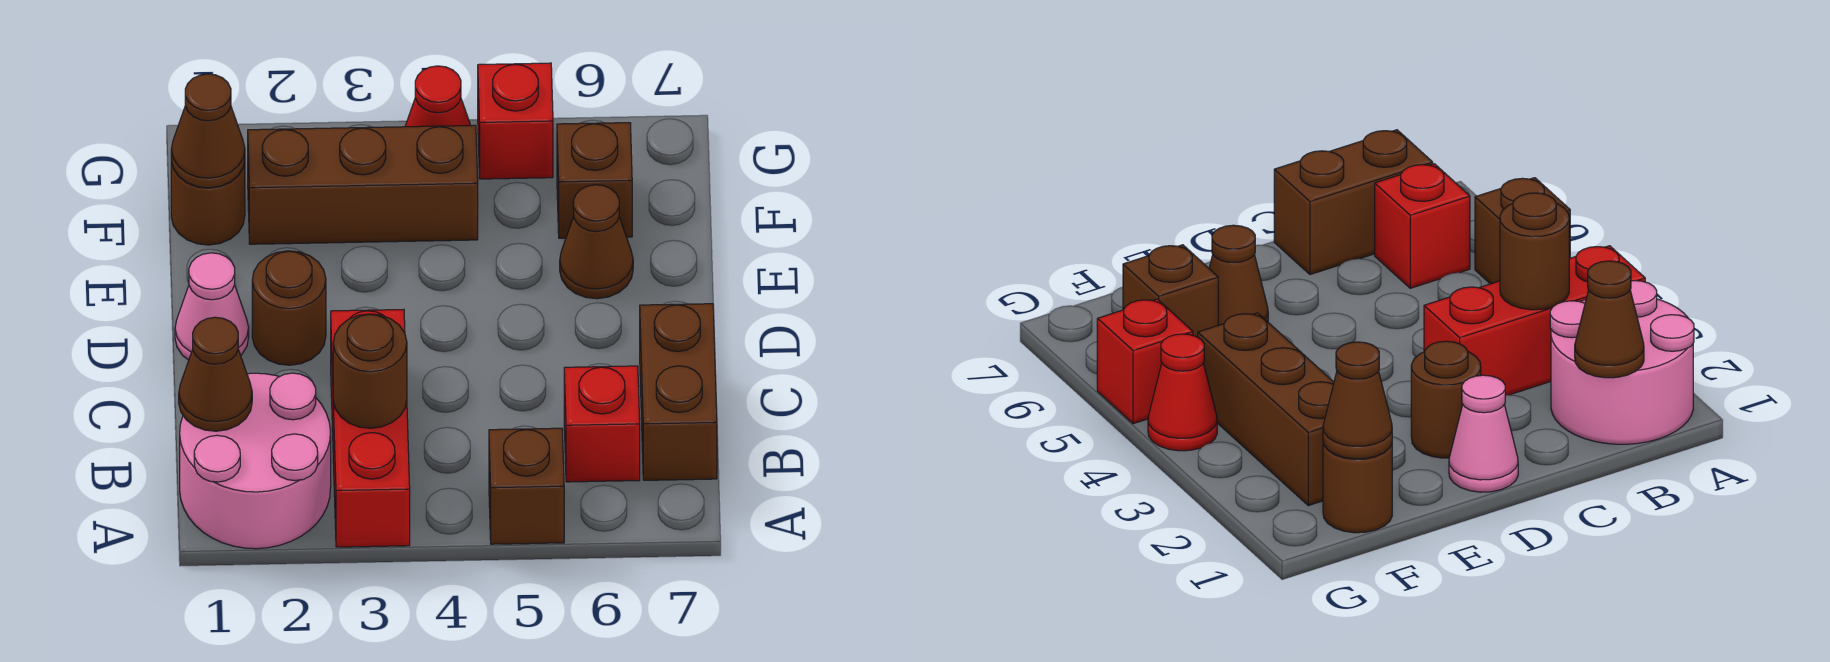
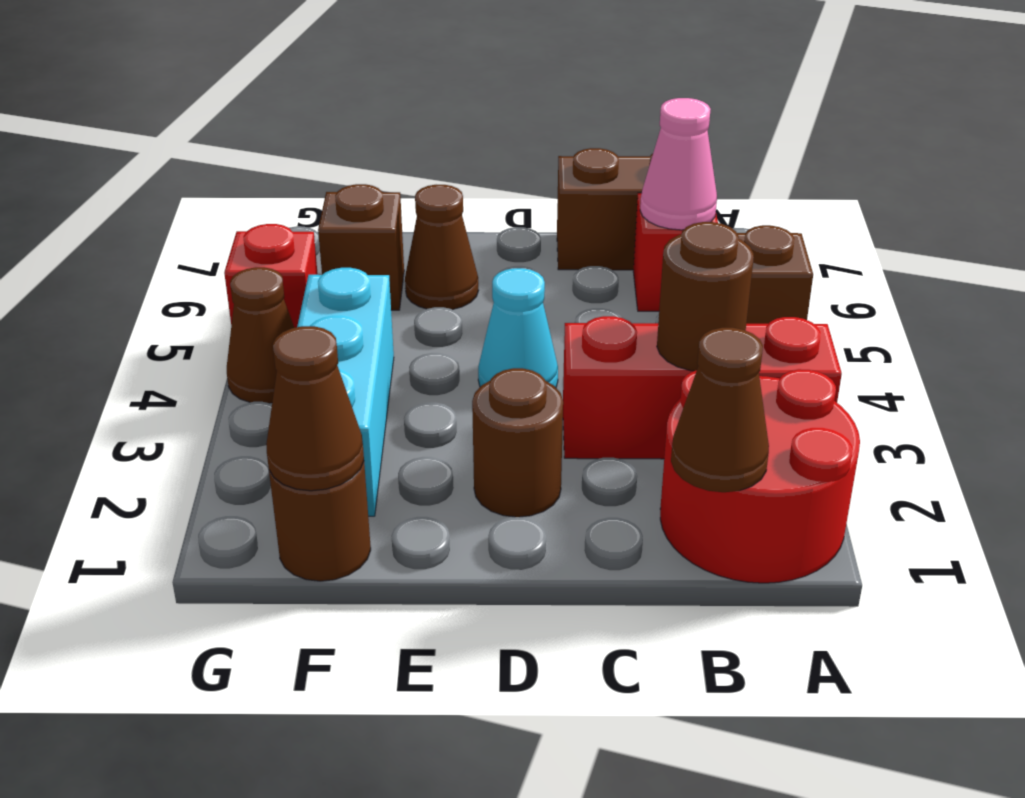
pink 2x2 round brick [180,373,331,549] -> red 2x2 round brick [660,369,860,583]
pink 1x1 cone [175,253,249,360] -> pink 1x1 cone moved to [640,98,717,230]
none -> cyan 1x1 cone [478,268,558,387]
brown 1x3 brick [248,125,478,244] -> cyan 1x3 brick [297,268,394,516]
red 1x1 cone [405,66,471,127] -> brown 1x1 cone [227,267,294,403]

